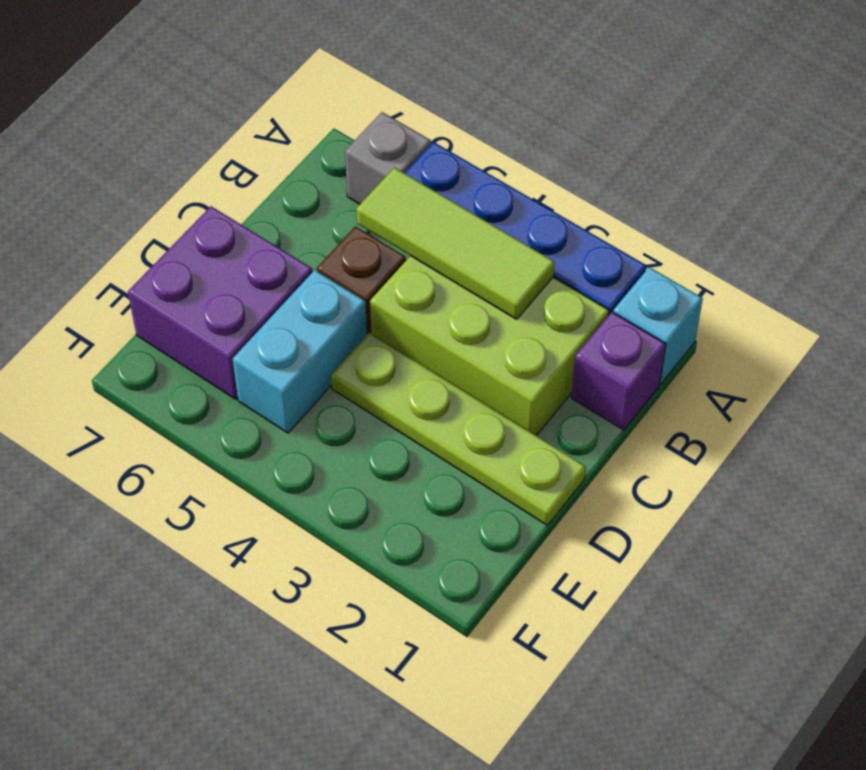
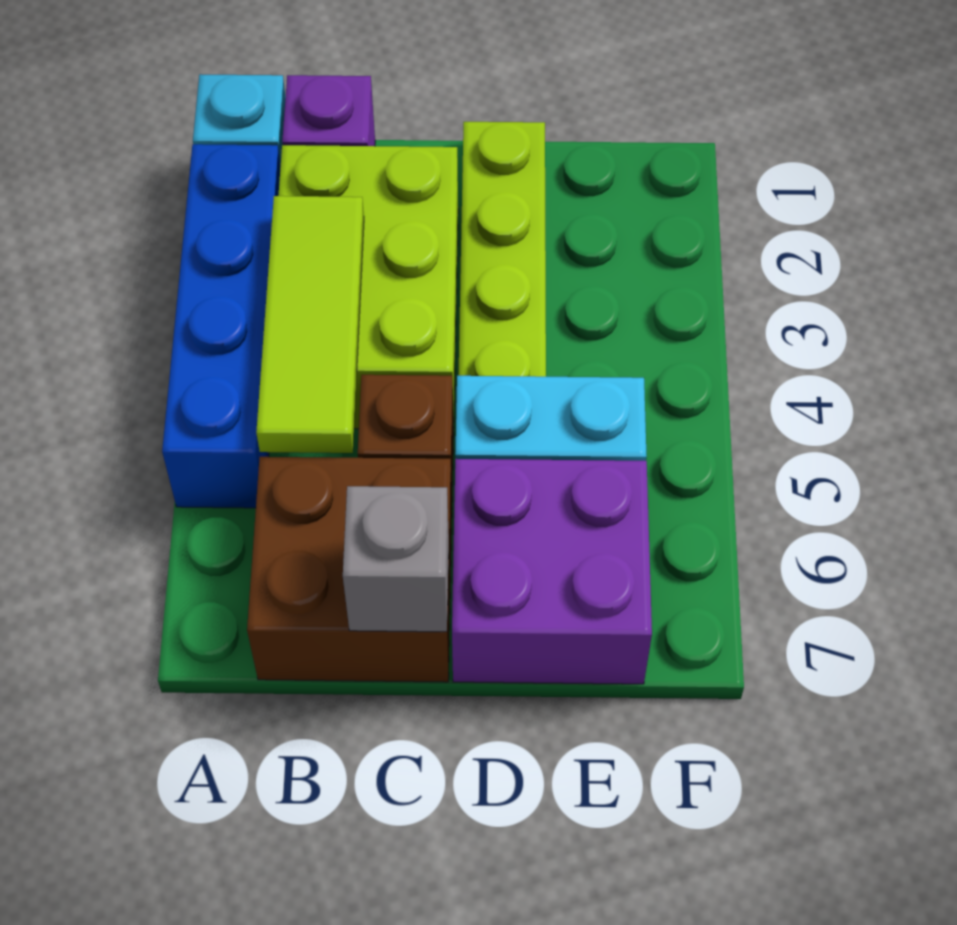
grey 1x1 brick [345,112,431,204] -> grey 1x1 brick moved to [343,486,449,632]
none -> brown 2x2 brick [247,457,452,682]

